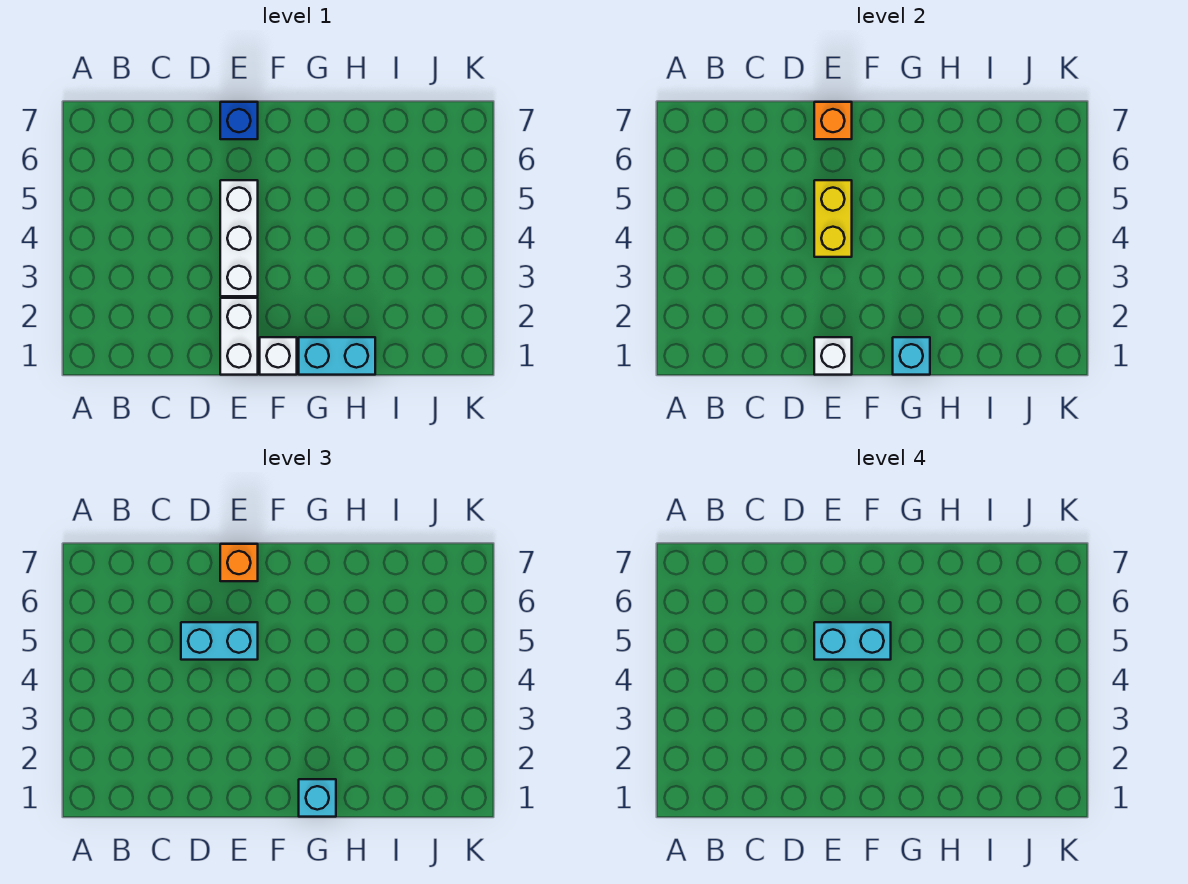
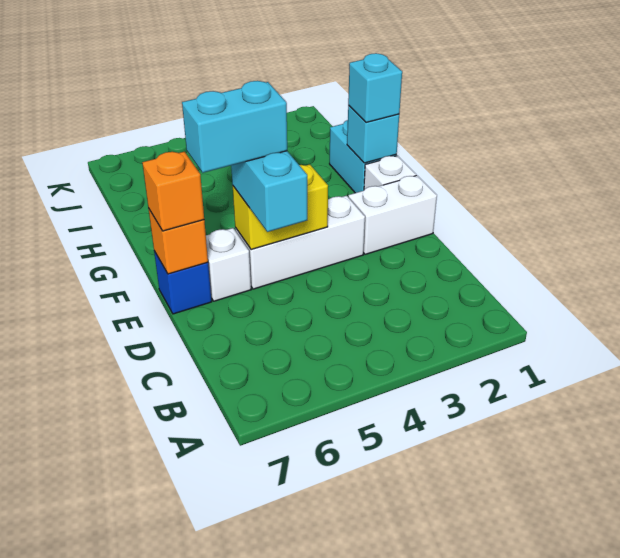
white 1x1 brick [814,337,852,375] -> white 1x1 brick moved to [206,228,251,301]
cyan 1x2 brick [814,622,891,660] -> cyan 1x2 brick turned to [182,81,287,173]

